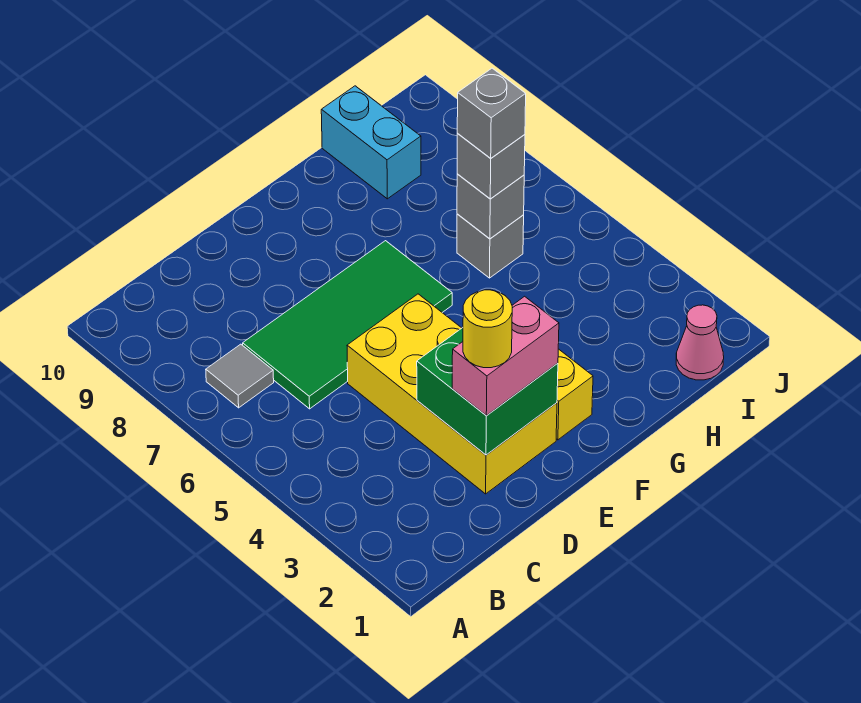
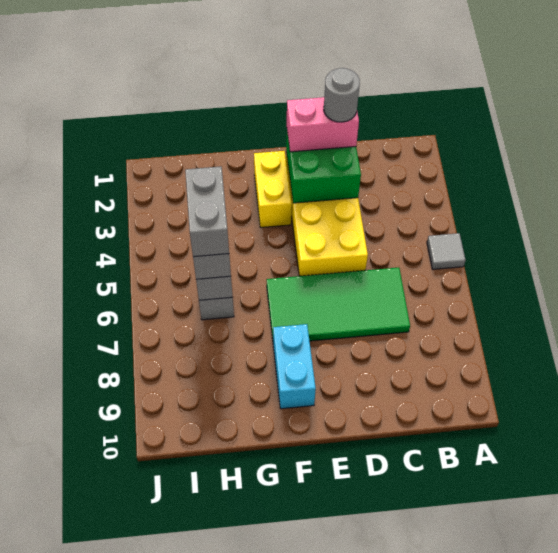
grey 1x1 tile [206,344,274,408] -> grey 1x1 tile moved to [427,233,465,269]
yellow 1x1 round brick [463,290,512,368] -> grey 1x1 round brick [324,68,360,122]
grey 1x1 brick [457,68,526,158] -> grey 1x2 brick [185,166,229,257]
cyan 1x2 brick [321,86,421,199] -> cyan 1x2 brick moved to [273,324,316,409]
pink 1x1 cone [676,305,724,380] -> none

